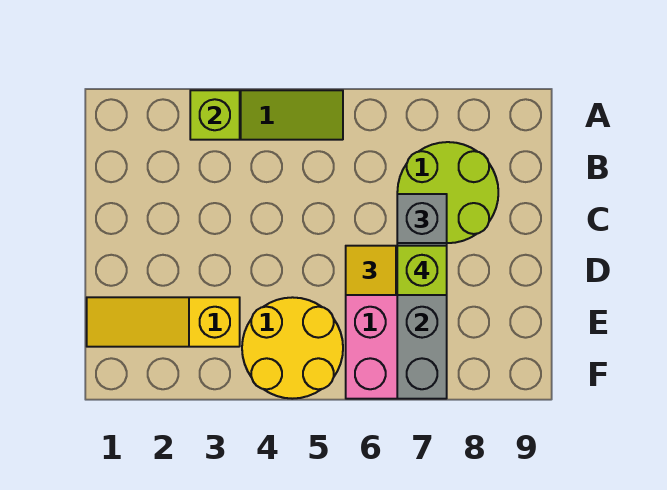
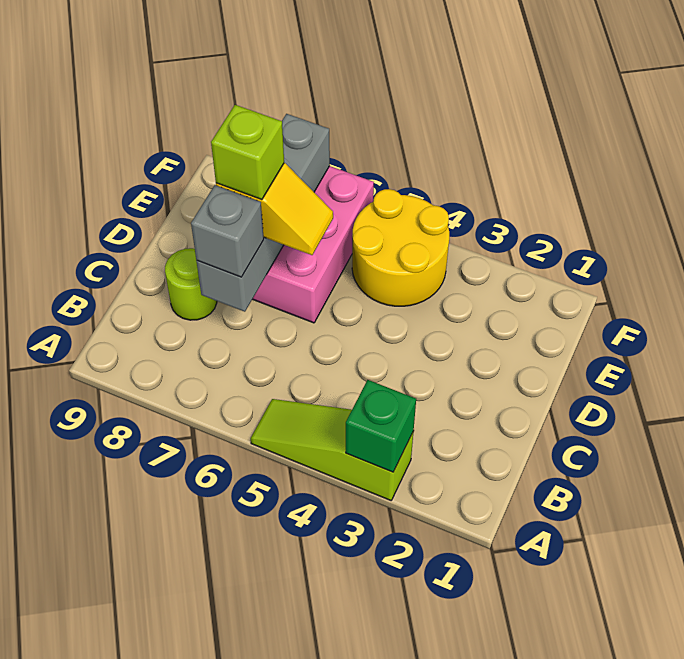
lime 1x1 brick [190,90,240,140] -> green 1x1 brick [346,380,416,472]
lime 2x2 round brick [397,142,498,243] -> lime 1x1 round brick [165,248,217,320]
yellow 1x3 slope [87,297,240,347] -> none

